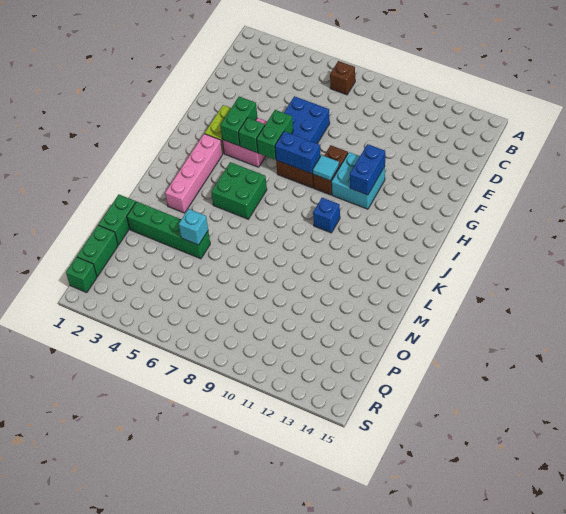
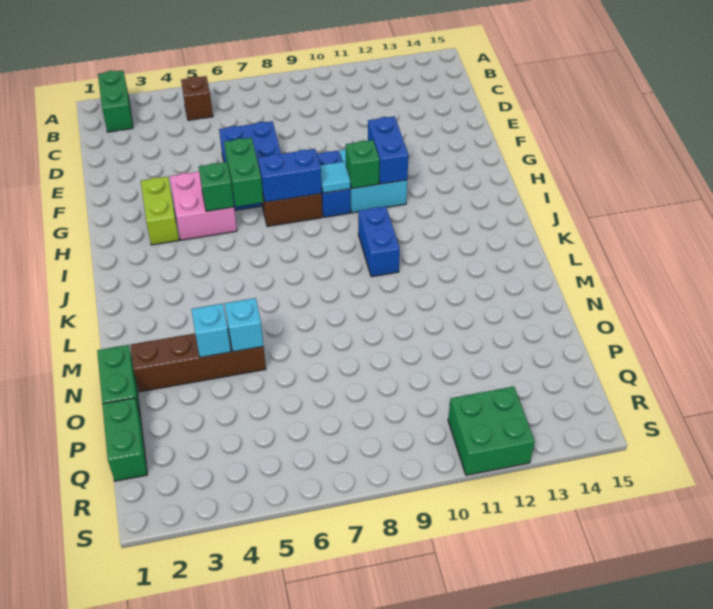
brown 1x1 brick [330,61,355,95] -> brown 1x1 brick moved to [181,76,213,120]
green 1x2 brick [220,97,257,146] -> green 1x2 brick moved to [98,70,133,132]
brown 1x2 brick [313,145,348,195] -> blue 1x2 brick [317,151,351,217]
pink 1x4 brick [165,134,223,213] -> none
green 2x2 brick [211,162,267,219] -> green 2x2 brick moved to [448,386,535,475]
blue 1x1 brick [313,198,340,233] -> blue 1x2 brick [358,206,400,277]
green 1x4 brick [127,202,210,259] -> brown 1x4 brick [130,330,266,392]
none -> cyan 1x1 brick [191,304,231,357]
green 1x1 brick [66,257,97,293] -> green 1x1 brick moved to [346,140,380,189]

